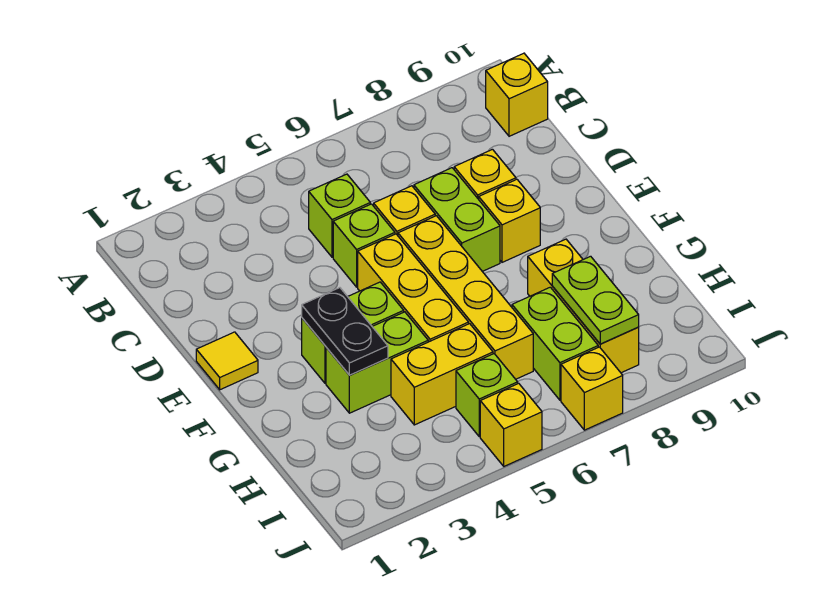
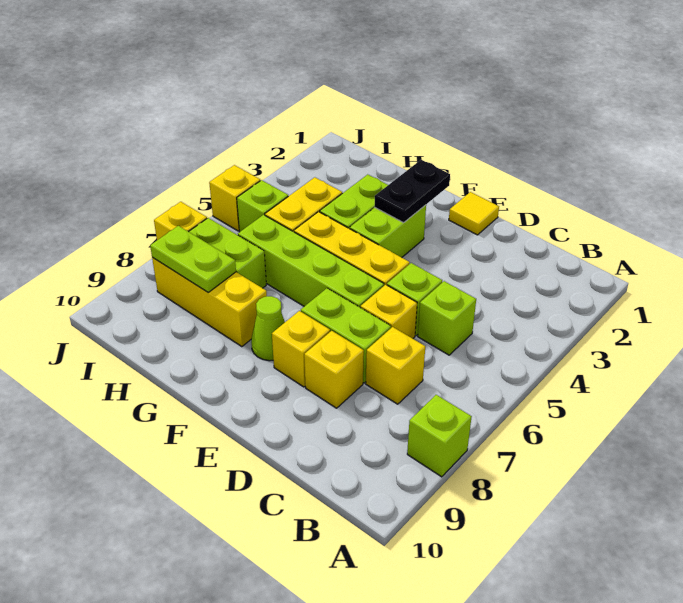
none -> lime 1x1 brick [407,395,472,477]
yellow 1x1 brick [486,53,548,136] -> yellow 1x1 brick moved to [366,327,425,404]
yellow 1x4 brick [398,216,533,379] -> lime 1x4 brick [238,215,384,308]
black 1x2 plate [302,288,388,375] -> black 1x2 plate turned to [375,160,450,223]
none -> lime 1x1 cone [251,296,285,361]

